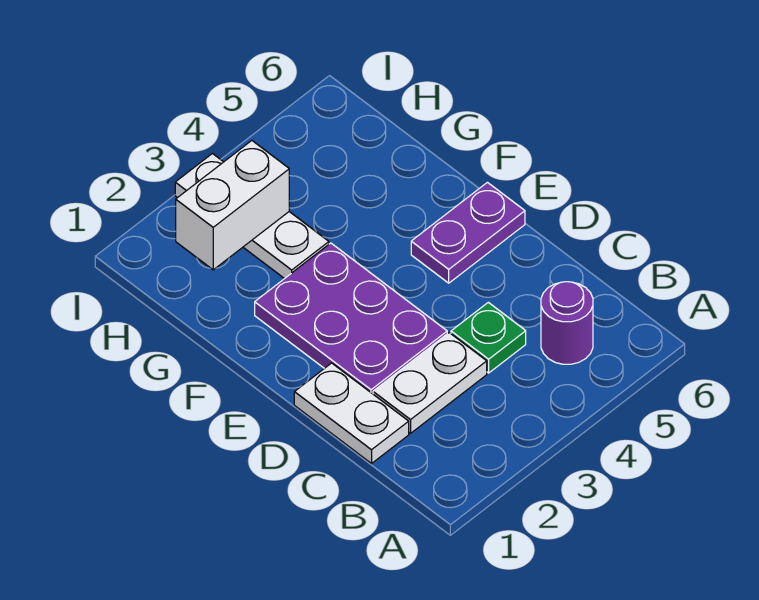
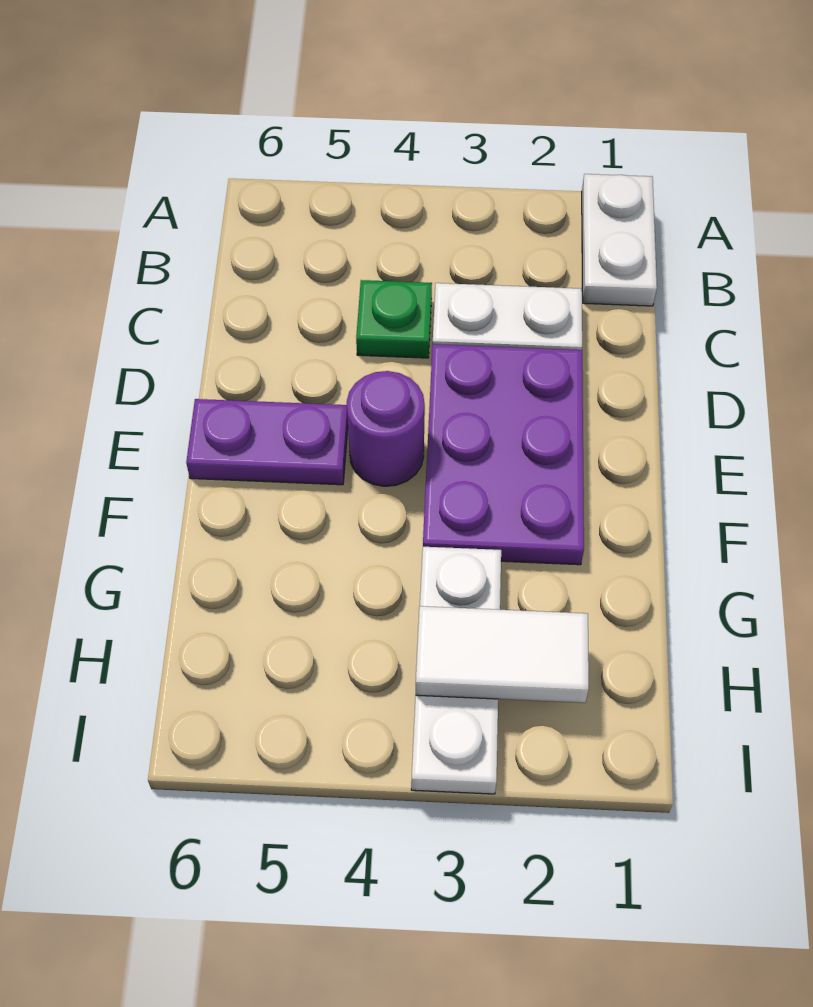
purple 1x1 round brick [541,282,593,364] -> purple 1x1 round brick moved to [347,371,425,486]
white 1x2 plate [294,363,409,464] -> white 1x2 plate moved to [582,174,657,306]
white 1x2 brick [176,141,289,270] -> white 1x2 tile [416,606,589,703]

